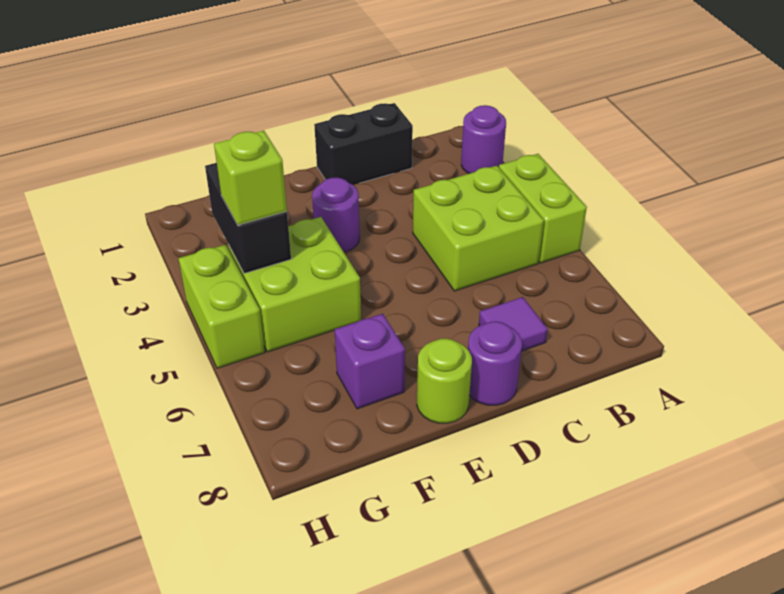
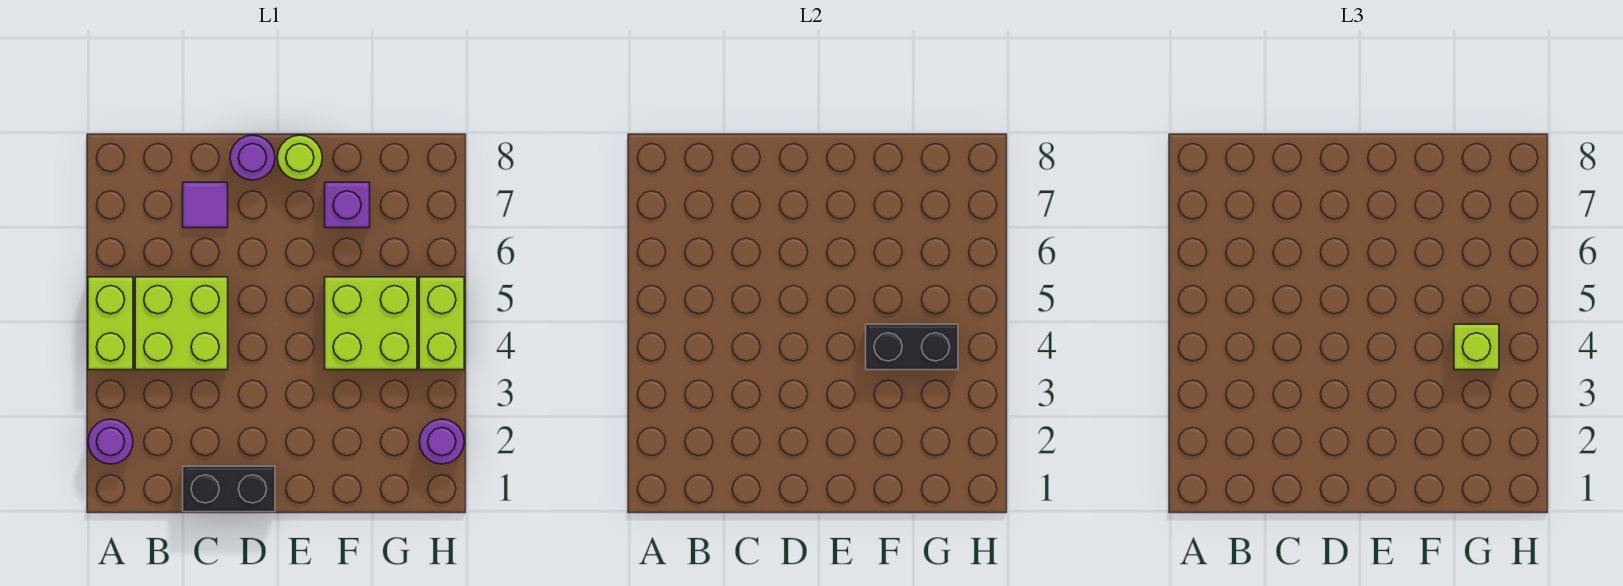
purple 1x1 round brick [312,177,360,252] -> purple 1x1 round brick moved to [419,419,464,464]
black 1x2 brick [205,163,291,274] -> black 1x2 brick turned to [866,324,958,370]

